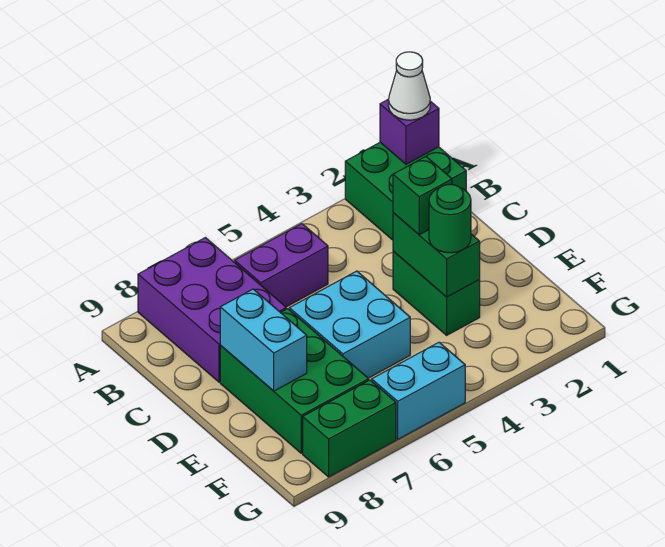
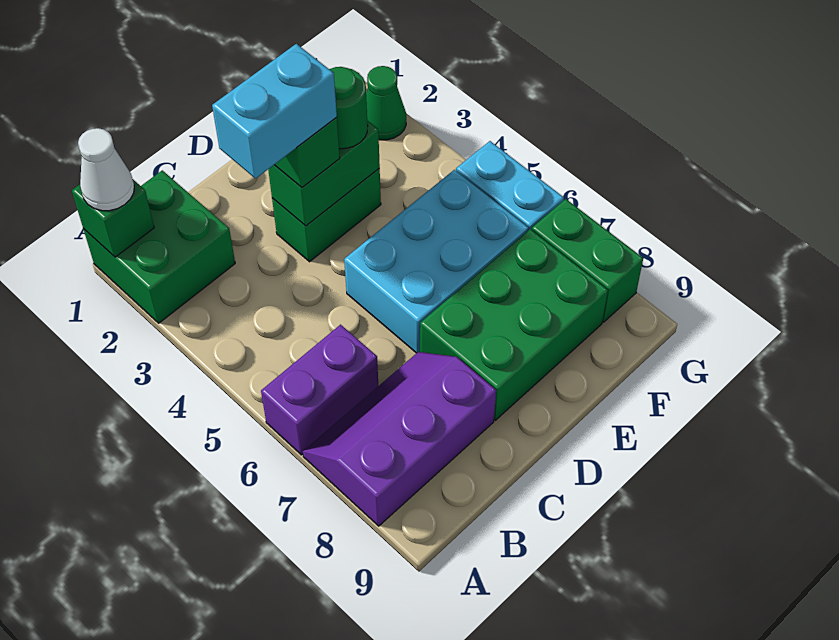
purple 1x1 brick [380,99,439,164] -> green 1x1 brick [72,180,154,257]
purple 2x3 brick [138,238,286,382] -> purple 2x3 slope [303,352,496,526]
purple 1x2 brick [235,224,328,307] -> purple 1x2 brick turned to [261,325,378,455]
cyan 2x2 brick [289,271,410,378] -> cyan 2x3 brick [344,170,528,353]
cyan 1x2 brick [220,289,307,391] -> cyan 1x2 brick moved to [212,44,337,179]
none -> green 1x1 cone [366,66,406,140]

